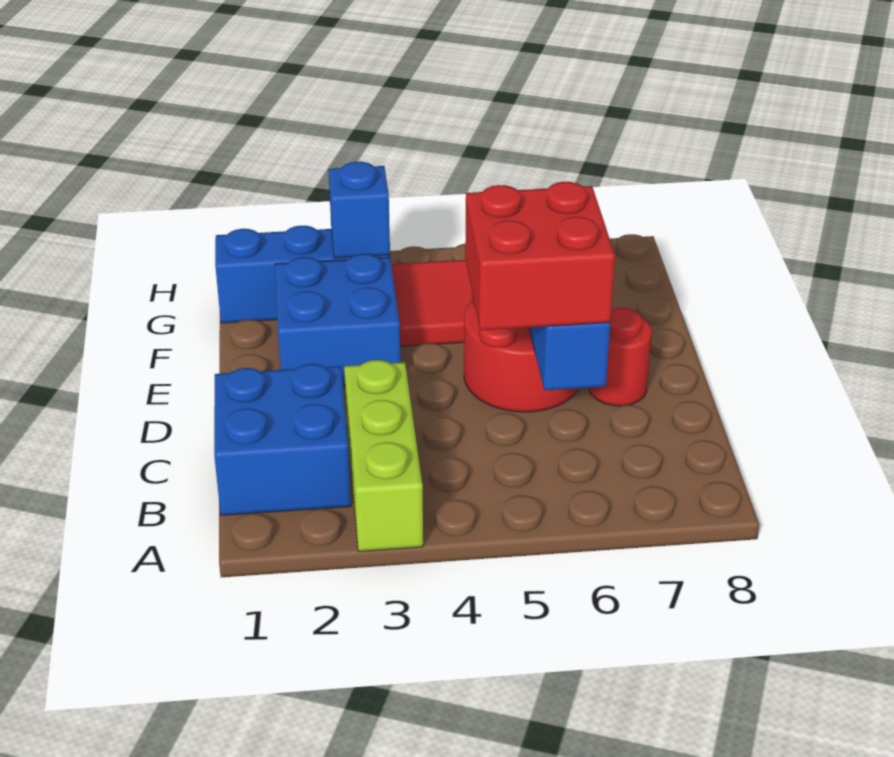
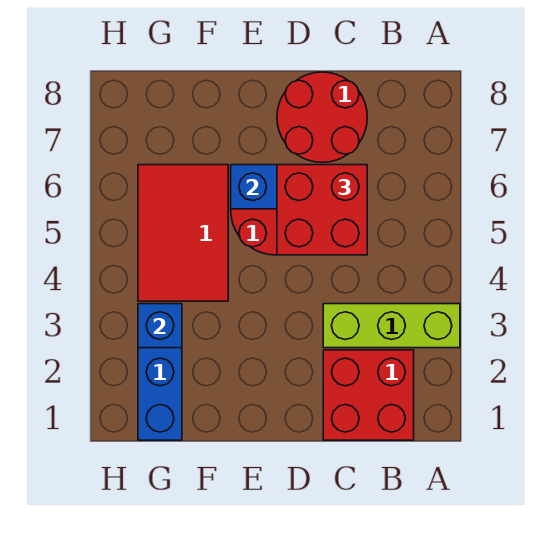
blue 2x2 brick [214,364,351,515] -> red 2x2 brick [323,350,414,440]
red 1x1 round brick [589,308,652,406] -> red 2x2 round brick [277,72,367,163]
blue 2x2 brick [275,254,401,386] -> none

